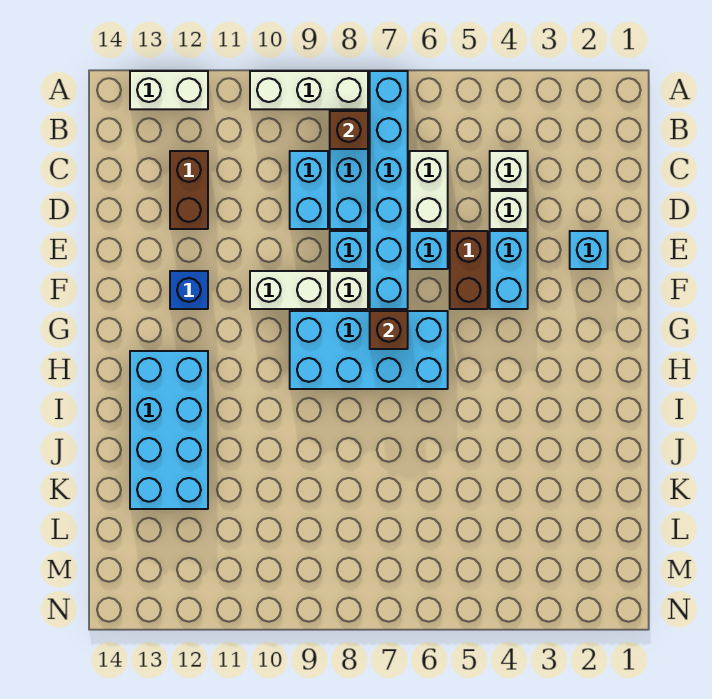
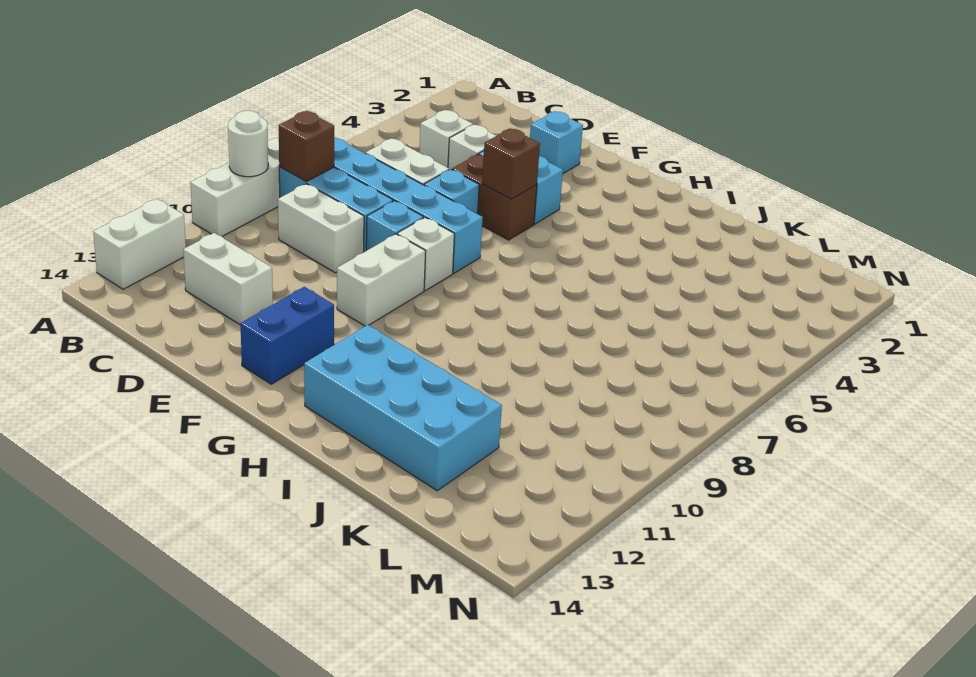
none -> white 1x1 round brick [228,111,268,177]
cyan 1x2 brick [290,151,328,229] -> white 1x2 brick [278,184,364,273]
brown 1x2 brick [170,151,208,229] -> white 1x2 brick [183,233,273,325]
blue 1x1 brick [170,271,208,309] -> blue 1x2 brick [240,287,334,384]
cyan 2x4 brick [290,311,448,389] -> none
brown 1x1 brick [370,311,408,349] -> brown 1x1 brick moved to [482,128,540,199]

